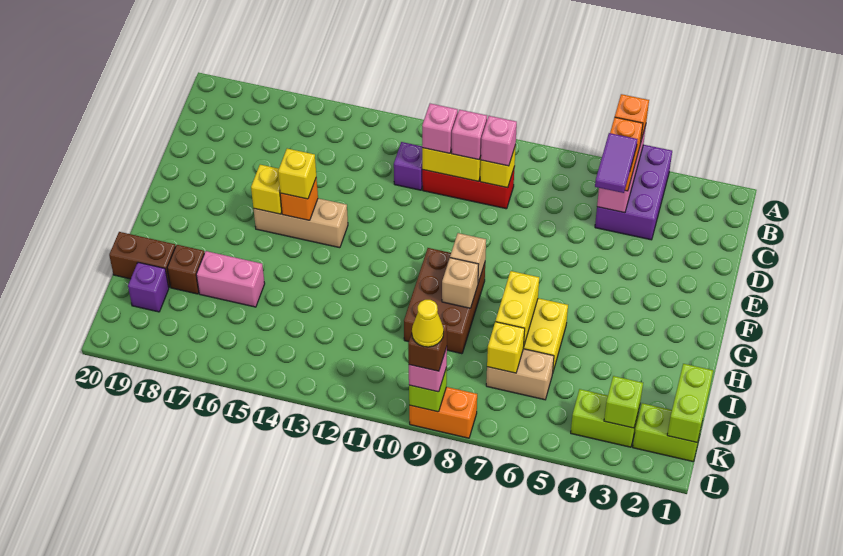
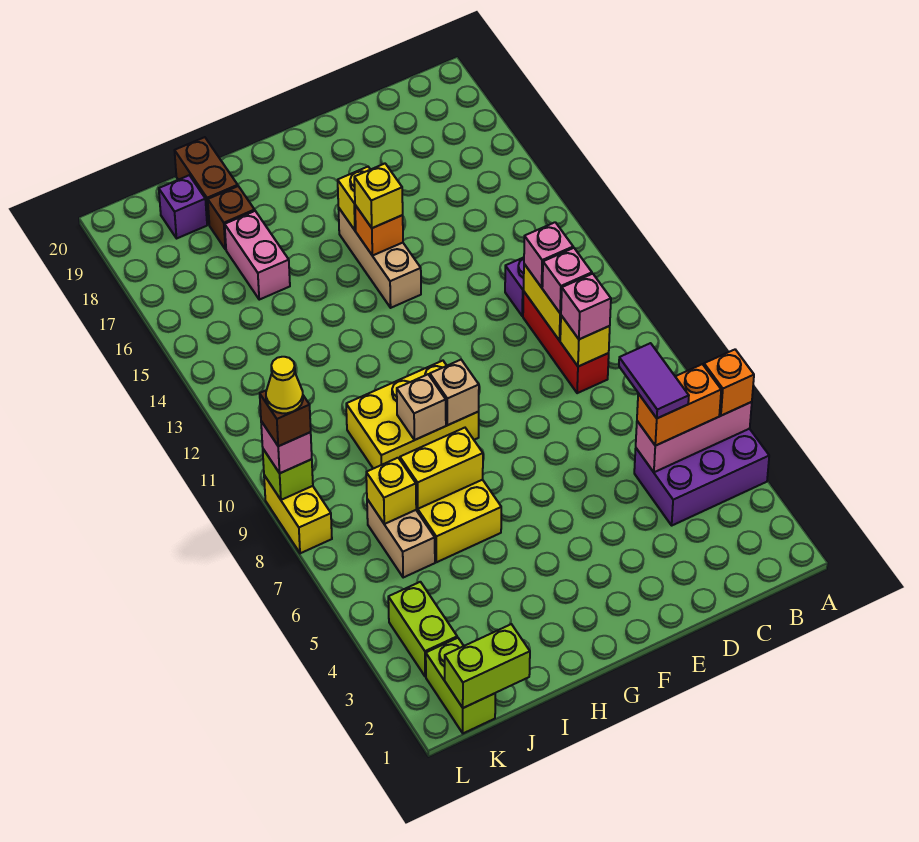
purple 1x2 tile [595,133,637,193] -> purple 1x2 tile turned to [619,343,689,418]
brown 2x3 brick [404,248,485,354] -> yellow 2x3 brick [346,361,479,469]
lime 1x1 brick [604,376,643,428] -> none
orange 1x2 brick [409,387,477,438] -> yellow 1x2 brick [264,475,332,553]

